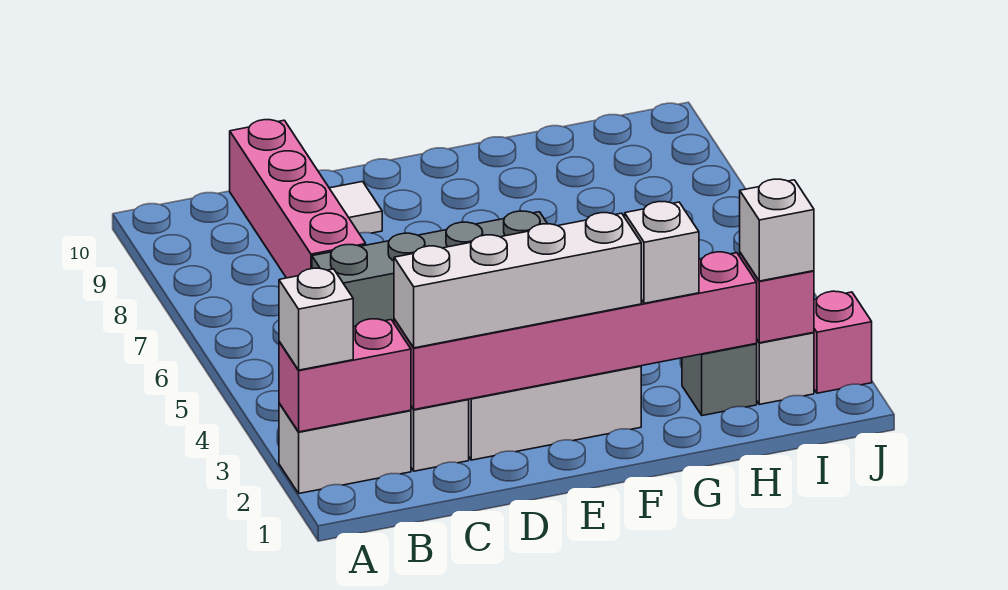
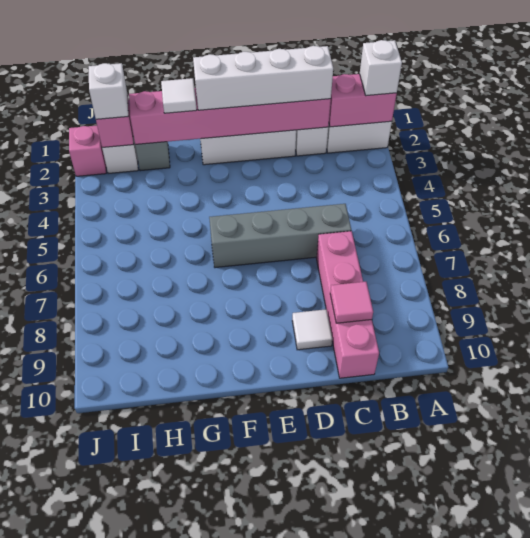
none -> pink 1x1 tile [330,282,373,323]
white 1x1 brick [625,202,699,303] -> white 1x1 tile [161,78,197,113]

